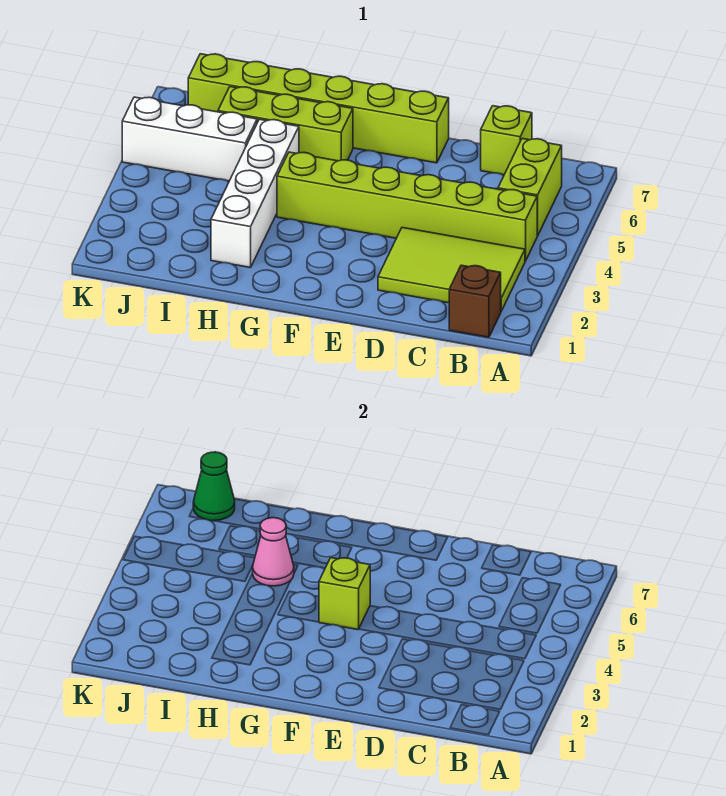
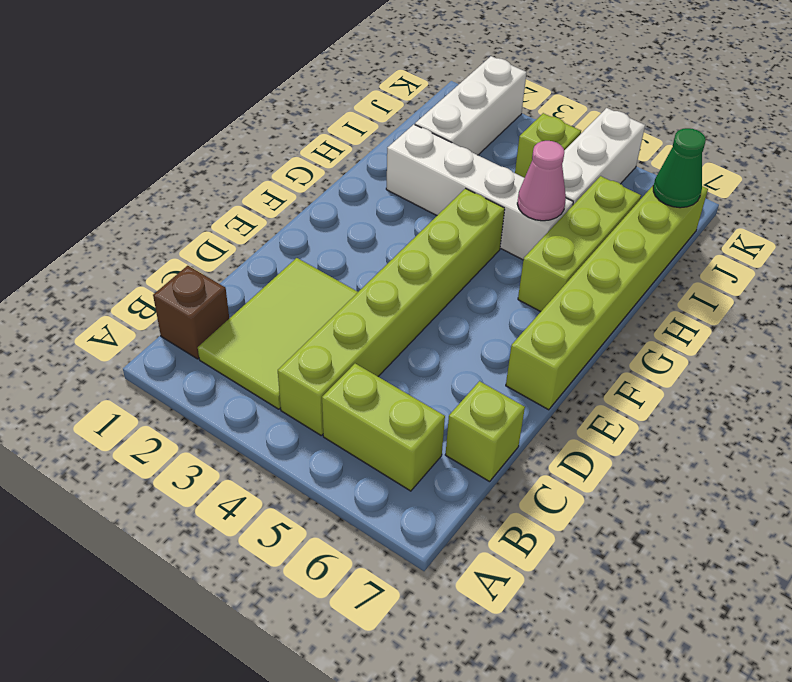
lime 1x1 brick [319,558,370,630] -> lime 1x1 brick moved to [515,113,581,178]
none -> white 1x3 brick [415,56,527,155]

